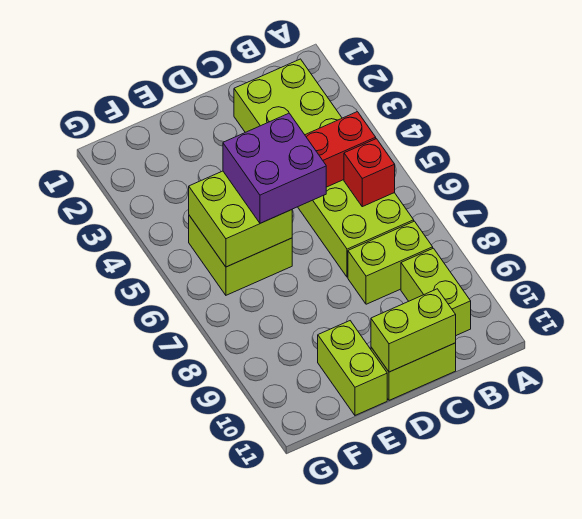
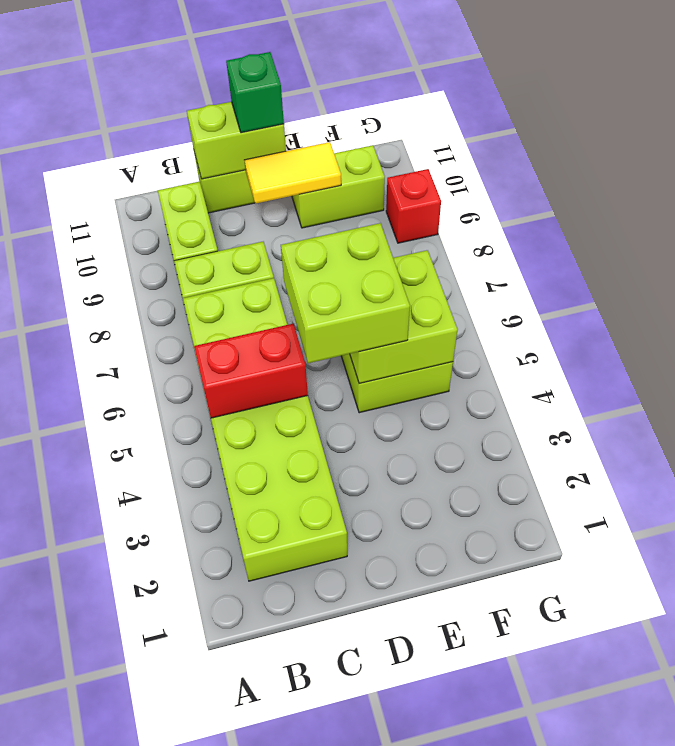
red 1x1 brick [344,139,395,207] -> red 1x1 brick moved to [386,169,441,243]
purple 2x2 brick [223,113,326,223] -> lime 2x2 brick [281,223,410,363]
none -> yellow 1x2 tile [244,142,341,204]
none -> green 1x1 brick [226,52,284,133]
lime 1x2 brick [318,321,387,415] -> lime 1x2 brick turned to [292,145,385,228]

